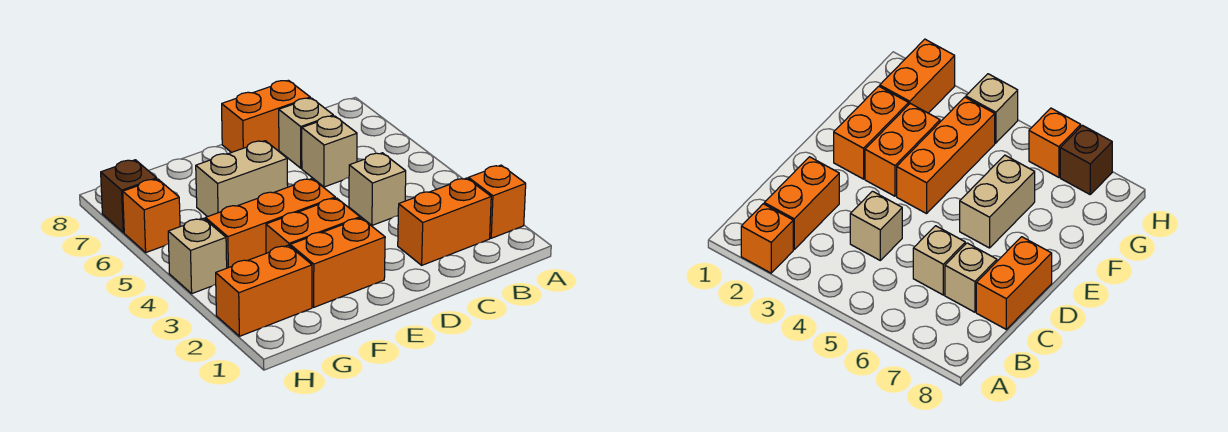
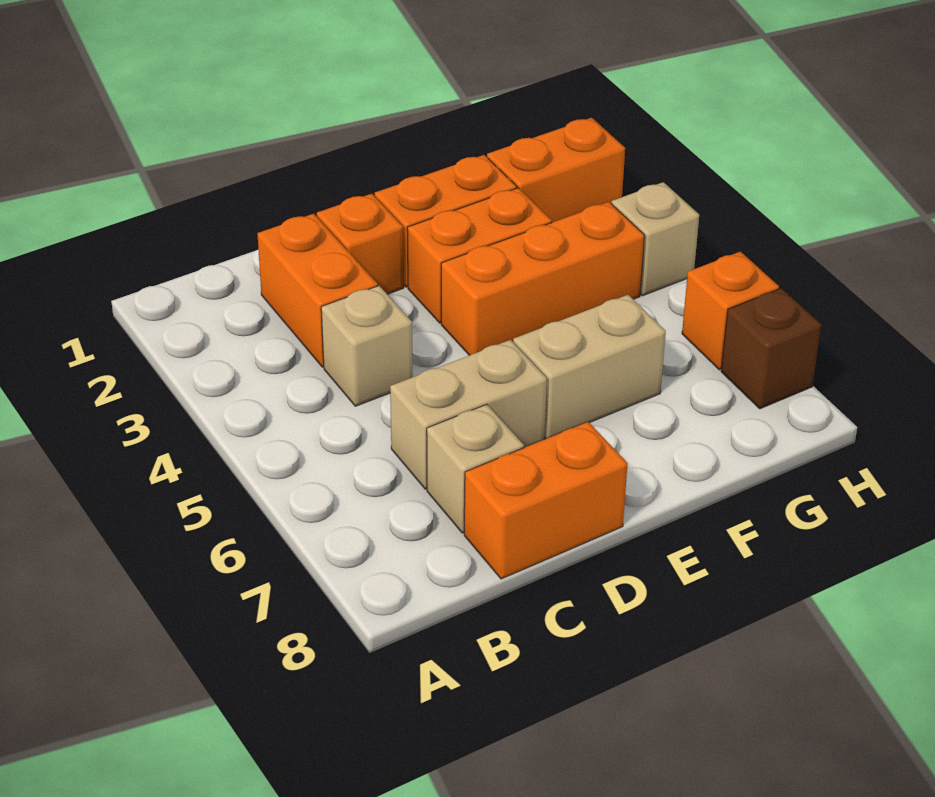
orange 1x1 brick [468,165,526,238] -> orange 1x1 brick moved to [317,194,404,294]
orange 1x2 brick [398,178,491,265] -> orange 1x2 brick turned to [257,214,378,367]
tan 1x1 brick [302,116,357,187] -> tan 1x2 brick [390,340,547,489]

